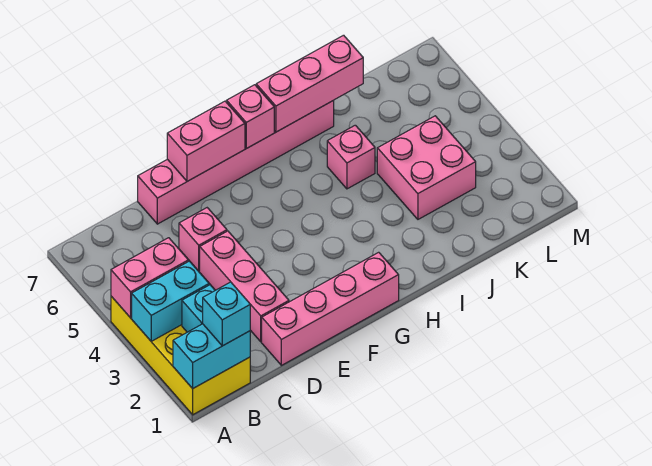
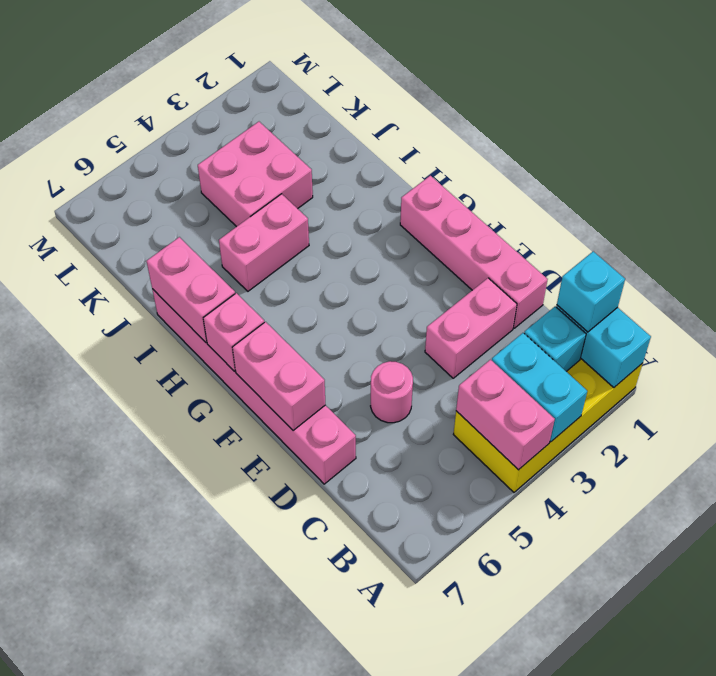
pink 1x3 brick [200,231,289,342] -> pink 1x2 brick [425,278,517,378]
pink 1x1 brick [179,208,227,271] -> pink 1x1 round brick [371,361,413,423]
pink 1x3 brick [256,35,363,132] -> pink 1x2 brick [147,237,235,343]
pink 1x1 brick [327,125,375,189] -> pink 1x2 brick [219,194,309,291]

